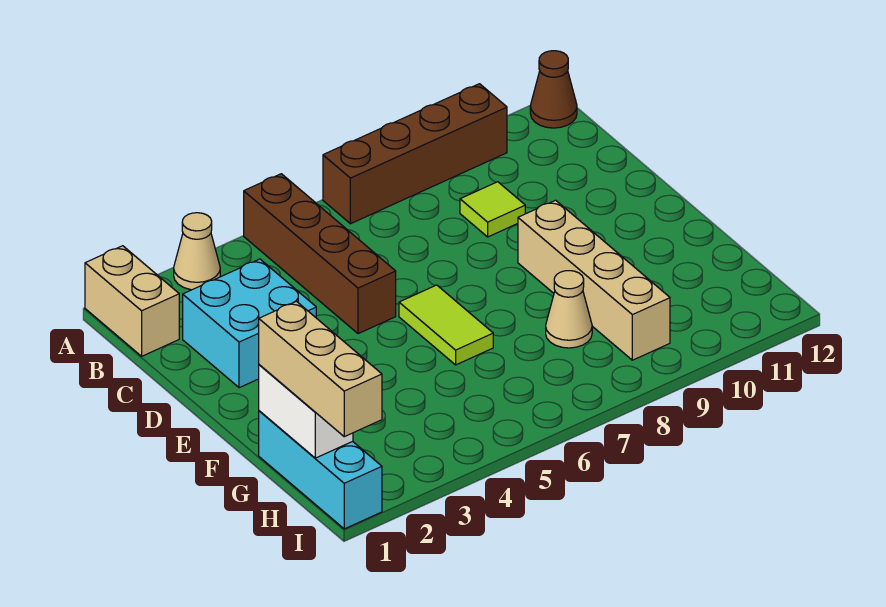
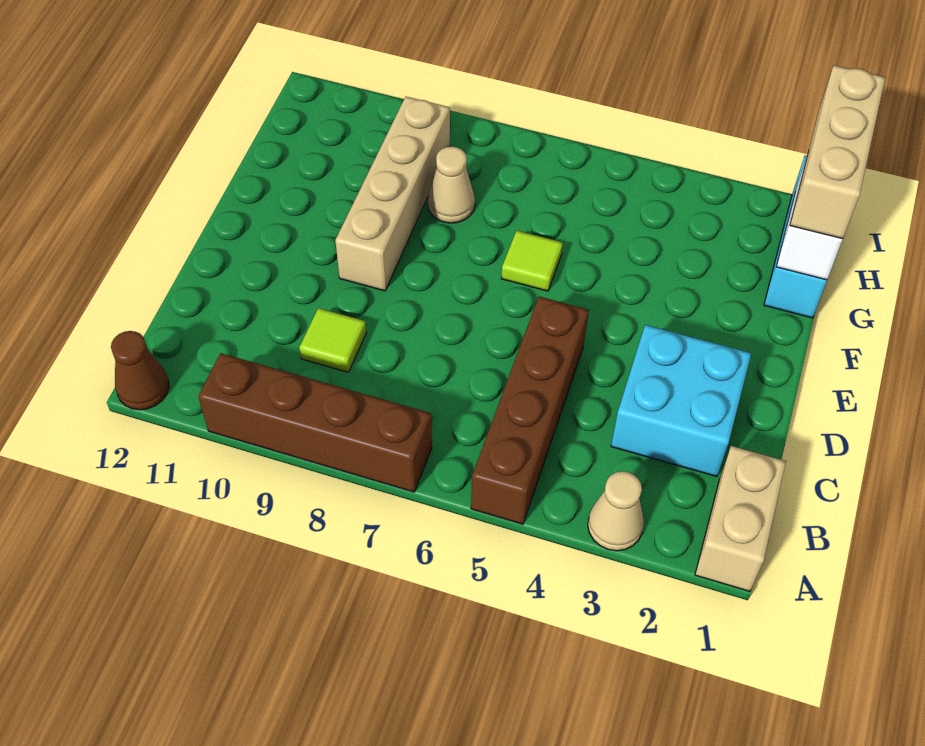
lime 1x2 tile [399,285,493,365] -> lime 1x1 tile [501,231,563,291]

